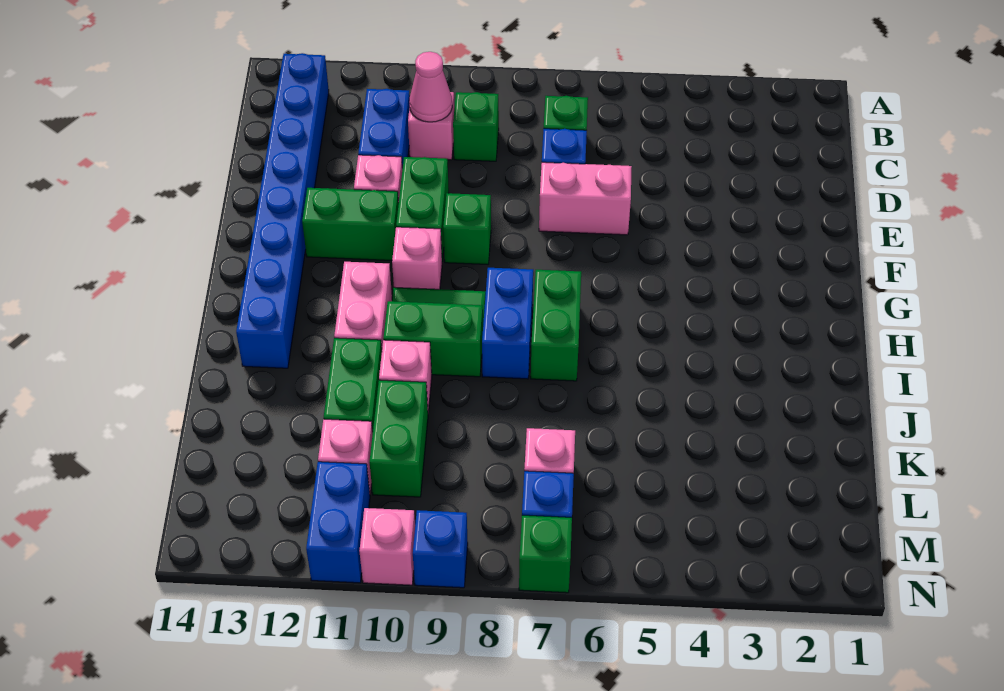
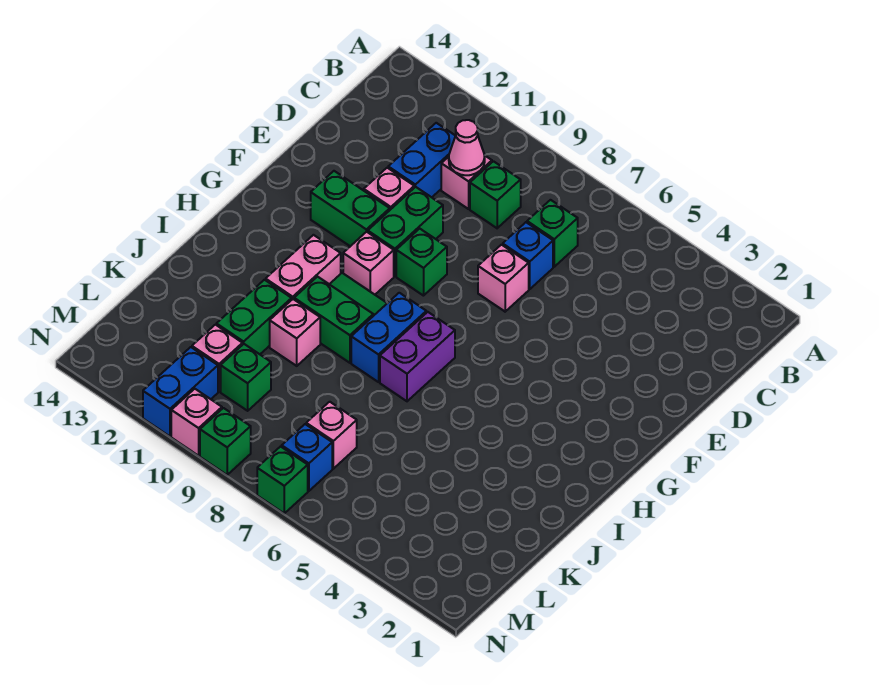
blue 1x8 brick [236,53,329,368] -> none
pink 1x2 brick [539,162,632,235] -> pink 1x1 brick [478,245,529,312]
green 1x2 brick [531,270,581,381] -> purple 1x2 brick [380,312,455,401]
green 1x2 brick [370,380,428,497] -> green 1x1 brick [221,344,271,411]
blue 1x1 brick [413,510,468,588] -> green 1x1 brick [200,408,251,475]

